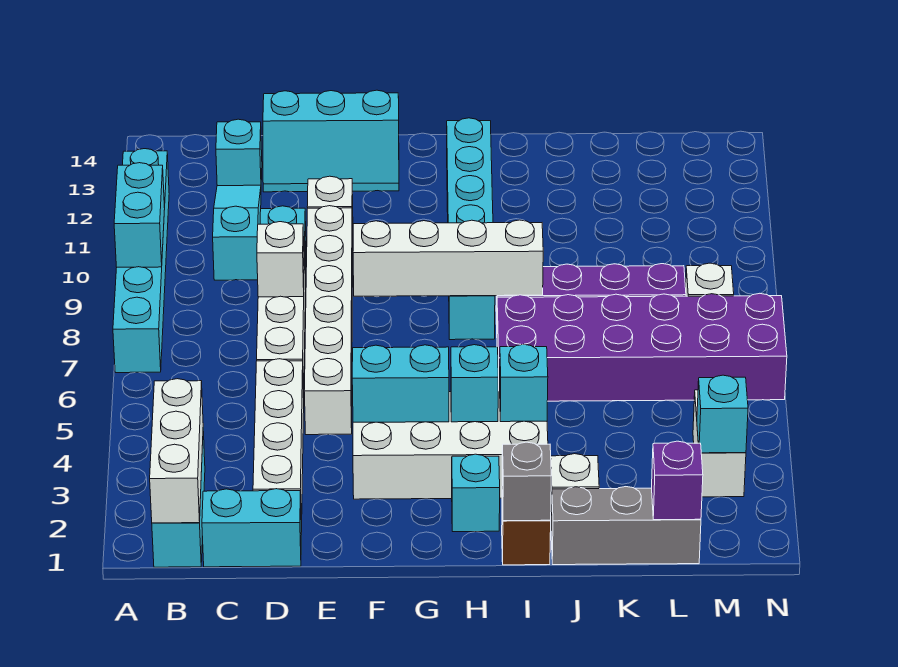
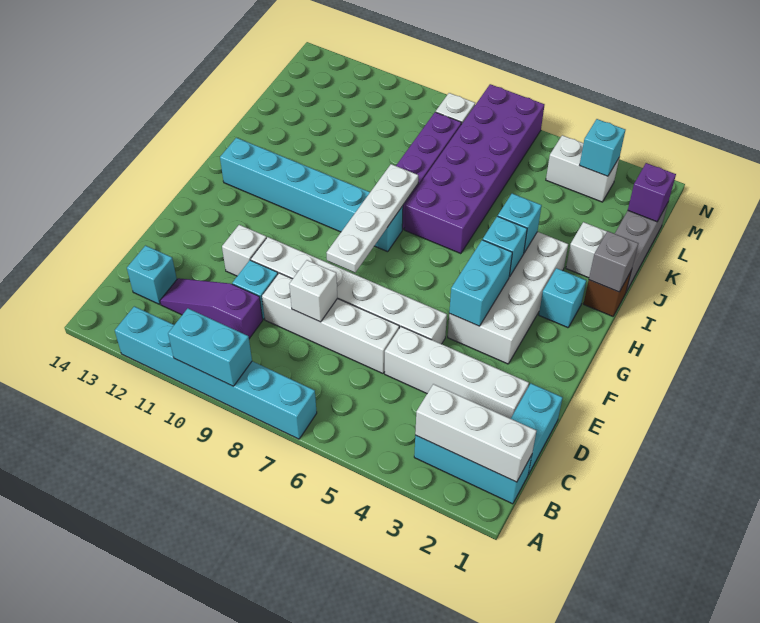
cyan 1x3 slope [213,185,261,280] -> purple 1x3 slope [160,278,263,339]
cyan 2x3 slope [263,90,399,192] -> none
white 1x4 brick [353,220,543,296] -> white 1x4 plate [326,164,418,273]

